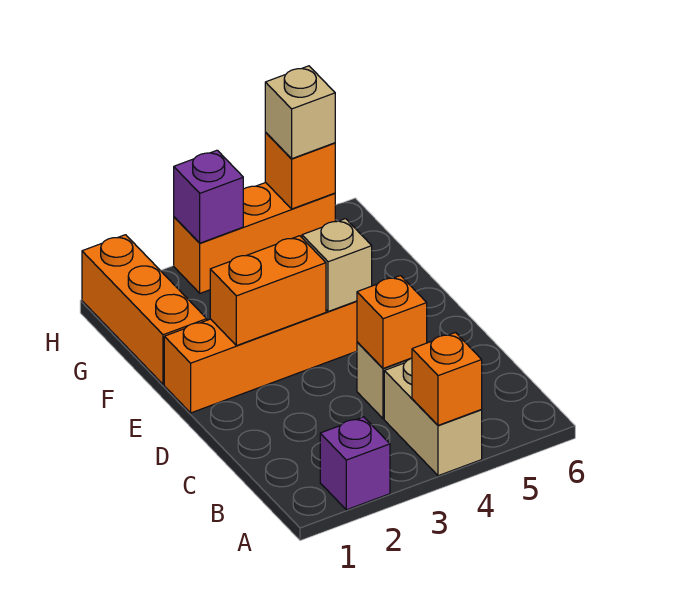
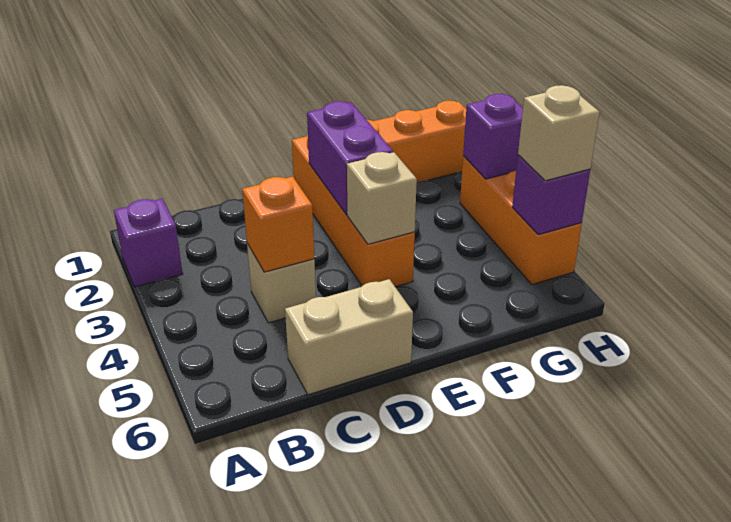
tan 1x2 brick [384,358,482,476] -> tan 1x2 brick moved to [285,279,413,395]
orange 1x1 brick [412,333,482,425] -> none
orange 1x2 brick [210,236,326,346] -> purple 1x2 brick [307,101,393,215]
orange 1x1 brick [265,133,335,209] -> purple 1x1 brick [512,155,590,235]

